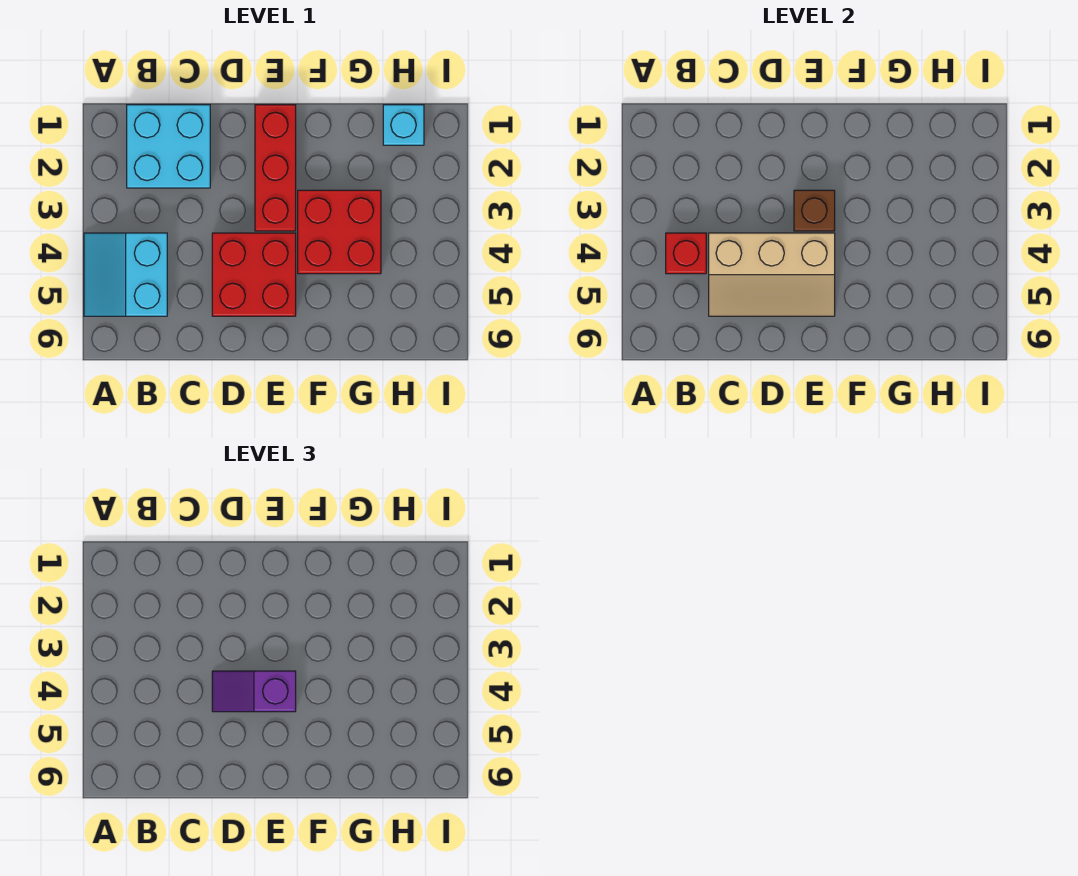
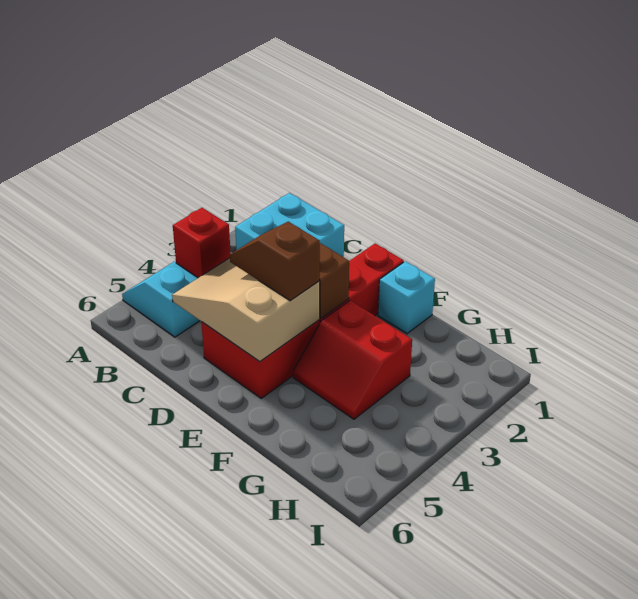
tan 2x3 slope [709,233,835,316] -> tan 2x3 slope turned to [172,258,320,362]
purple 1x2 slope [212,671,296,712] -> brown 1x2 slope [230,222,320,301]
red 2x2 brick [298,190,381,274] -> red 2x2 slope [293,301,412,419]
cyan 1x1 brick [383,105,424,145] -> cyan 1x1 brick moved to [378,261,435,334]

